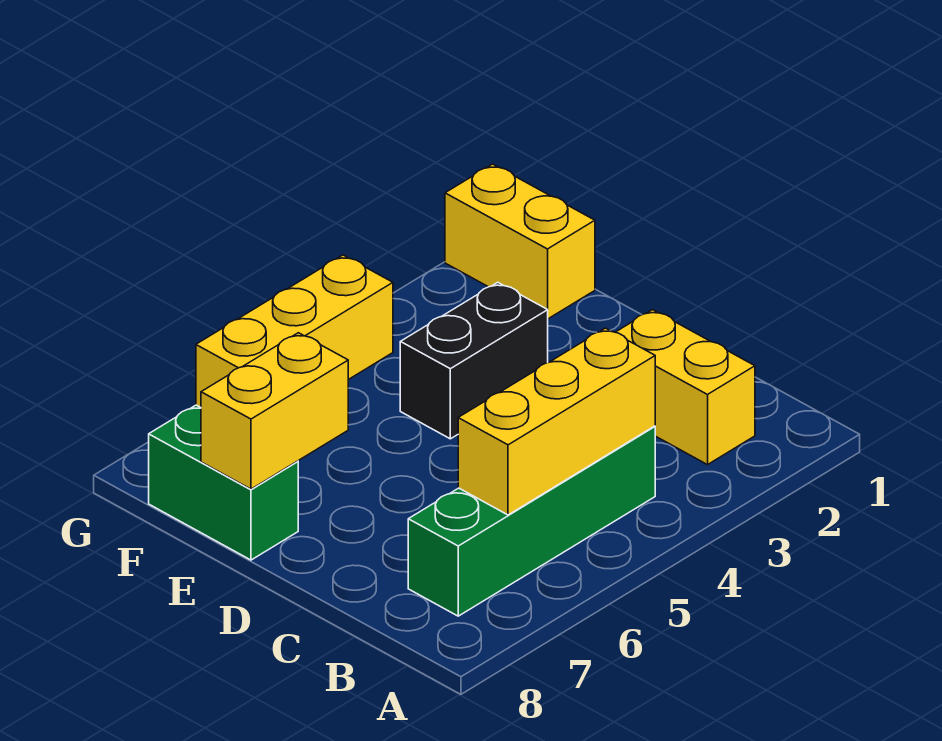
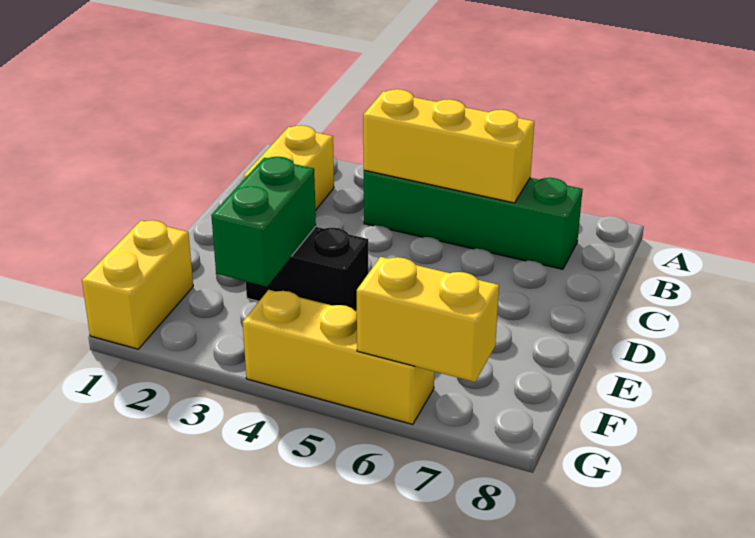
yellow 1x2 brick [201,333,348,489] -> yellow 1x2 brick moved to [357,257,499,382]
green 1x2 brick [149,405,298,560] -> green 1x2 brick moved to [211,157,316,287]

